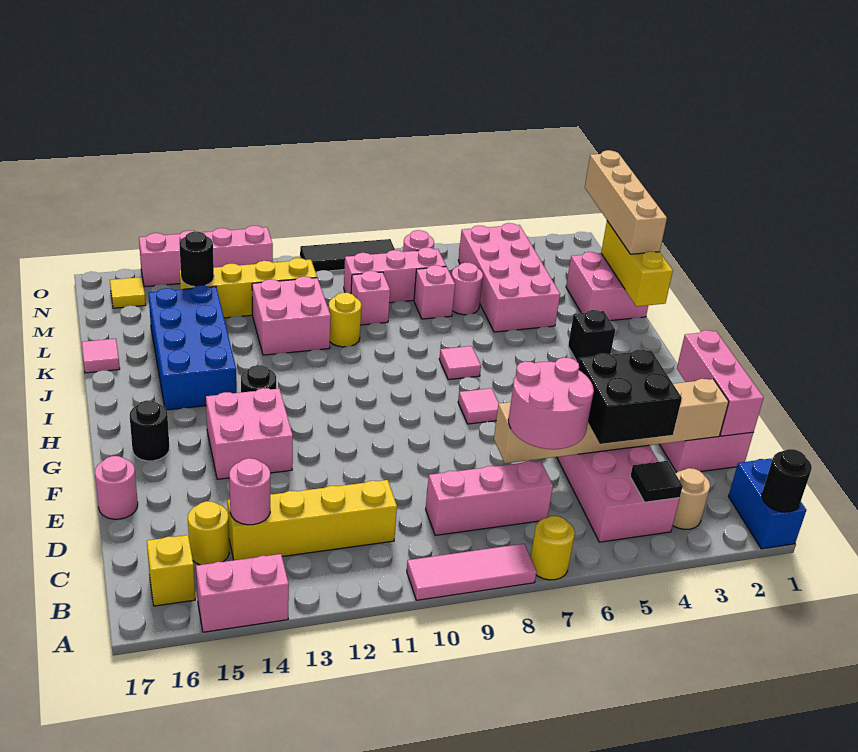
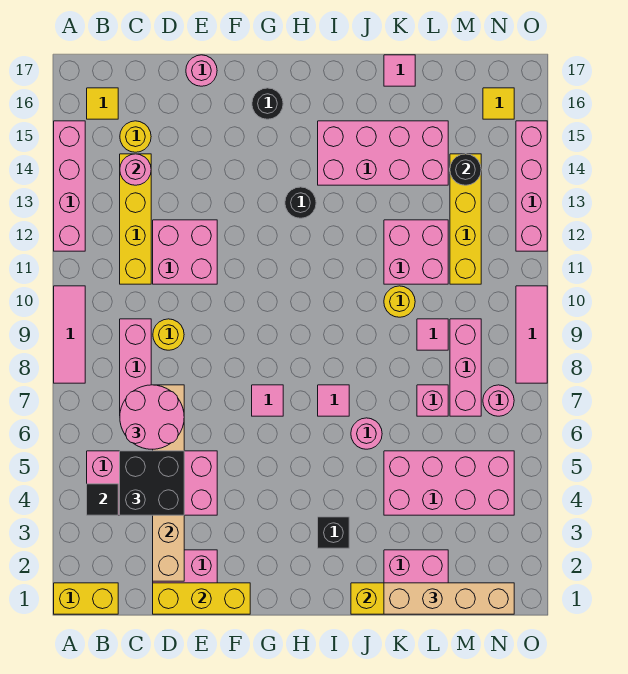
blue 1x2 brick [728,459,806,549] -> yellow 1x2 brick [54,583,118,614]
black 1x1 round brick [762,449,812,512] -> none
yellow 1x1 round brick [531,516,575,580] -> yellow 1x1 round brick moved to [153,319,184,350]
pink 1x2 brick [196,554,289,632] -> pink 1x4 brick [54,121,85,251]
tan 1x1 round brick [673,468,710,529] -> none
yellow 1x1 brick [147,535,195,606] -> yellow 1x1 tile [87,88,118,119]
pink 1x3 brick [677,330,764,436] -> yellow 1x3 brick [153,583,250,614]
pink 2x2 brick [206,388,293,479] -> pink 2x2 brick moved to [153,220,217,284]
blue 2x4 brick [149,285,237,410] -> pink 2x4 brick [318,121,448,185]
pink 1x1 round brick [451,262,483,315] -> pink 1x1 round brick moved to [351,418,382,449]
pink 1x1 brick [351,271,390,325] -> pink 1x1 tile [417,319,448,350]
black 1x3 tile [300,239,395,272] -> pink 1x3 tile [516,286,547,383]

